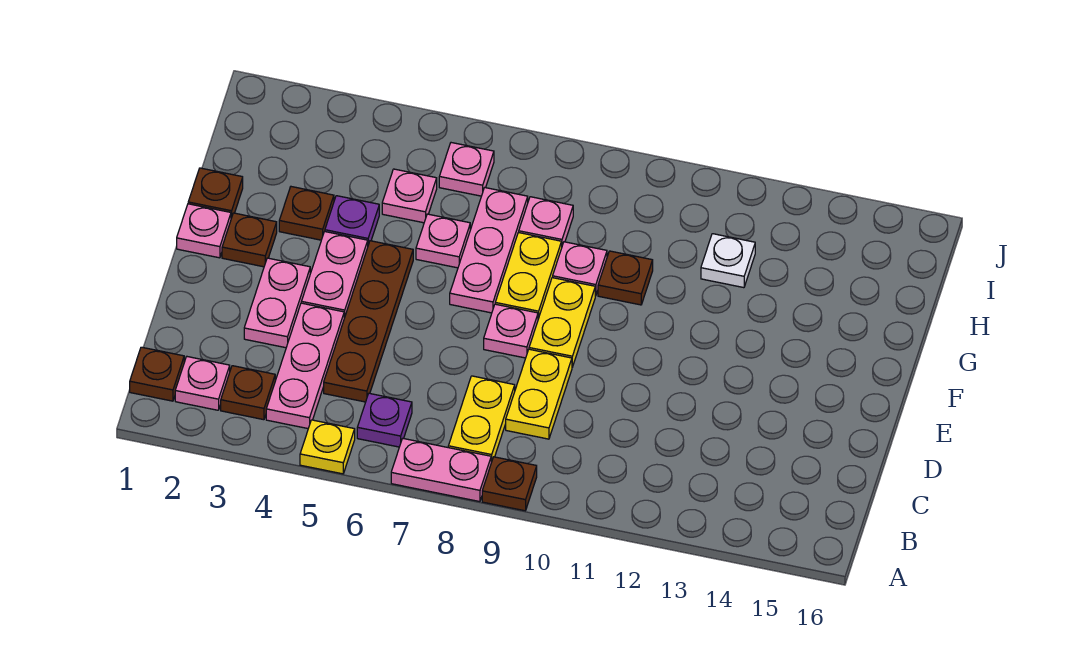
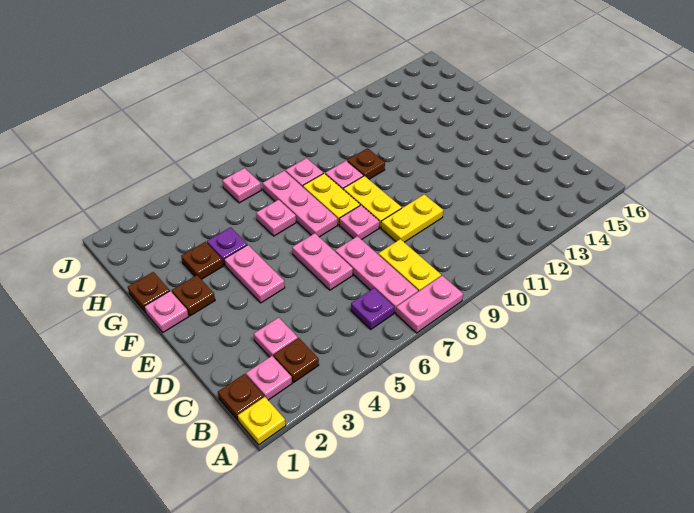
yellow 1x1 plate [300,420,355,474] -> yellow 1x1 plate moved to [238,397,286,445]
brown 1x1 plate [482,457,537,511] -> none
pink 1x3 plate [266,303,344,429] -> pink 1x3 plate moved to [335,236,418,313]
brown 1x4 plate [324,241,413,402] -> none
yellow 1x2 plate [506,349,572,439] -> yellow 1x2 plate turned to [381,194,443,242]
pink 1x2 plate [244,258,310,348] -> pink 1x2 plate moved to [292,233,353,290]
pink 1x1 plate [382,169,437,223] -> pink 1x1 plate moved to [254,317,298,357]
white 1x1 plate [701,234,755,288] -> none

